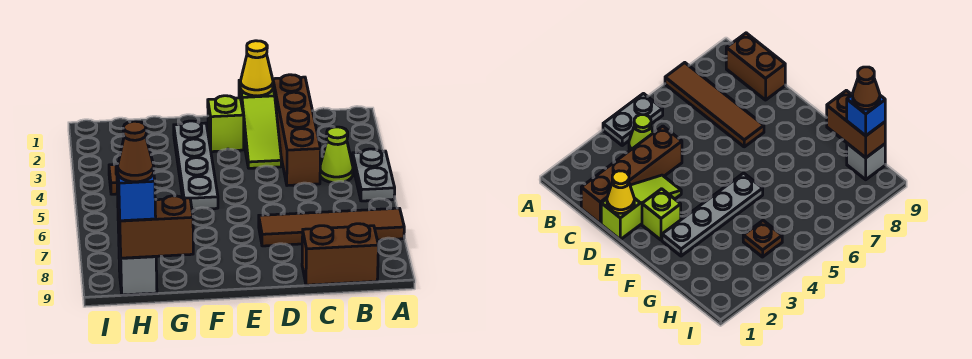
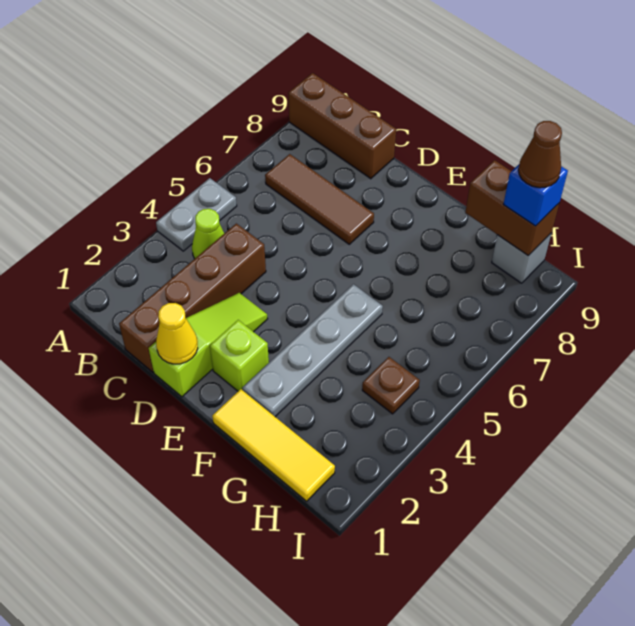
brown 1x4 tile [259,208,404,246] -> brown 1x3 tile [265,154,374,244]
brown 1x2 brick [302,224,378,285] -> brown 1x3 brick [288,73,396,179]
none -> yellow 1x3 tile [212,389,335,501]

